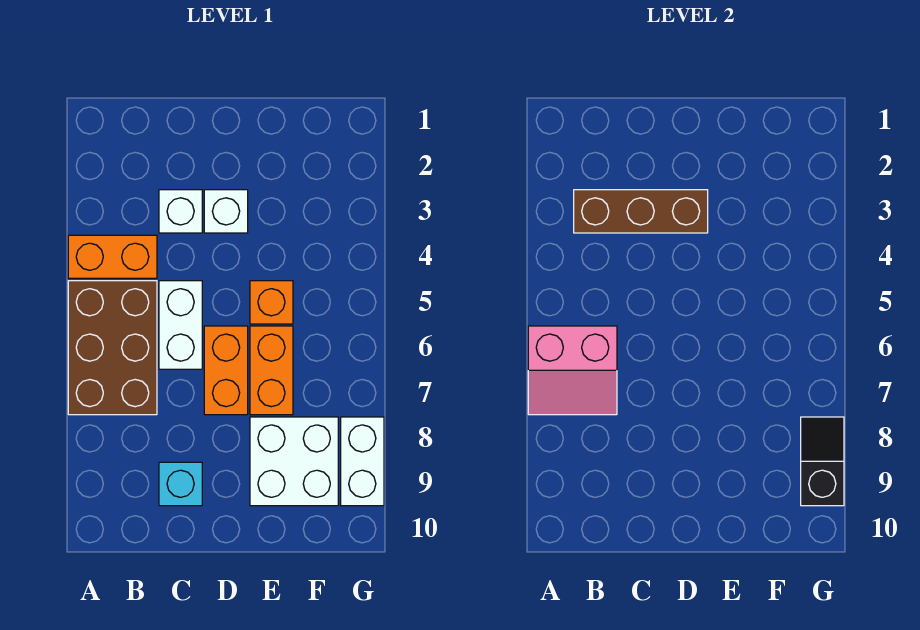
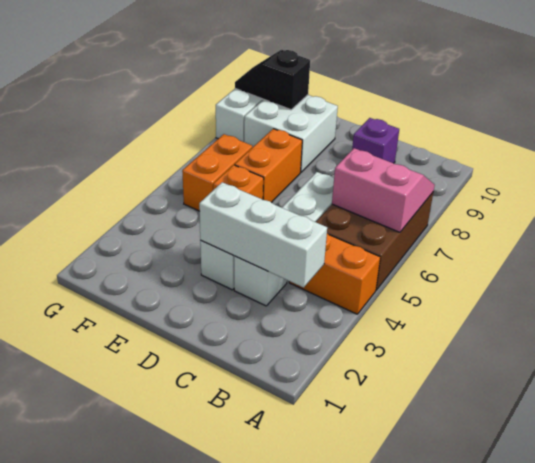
brown 1x3 brick [574,190,708,233] -> white 1x3 brick [199,182,327,287]
cyan 1x1 brick [159,462,202,506] -> purple 1x1 brick [352,118,399,163]
orange 1x2 brick [204,326,248,415] -> orange 1x2 brick moved to [182,134,252,211]
black 1x2 slope [801,417,844,506] -> black 1x2 slope turned to [235,50,310,110]

